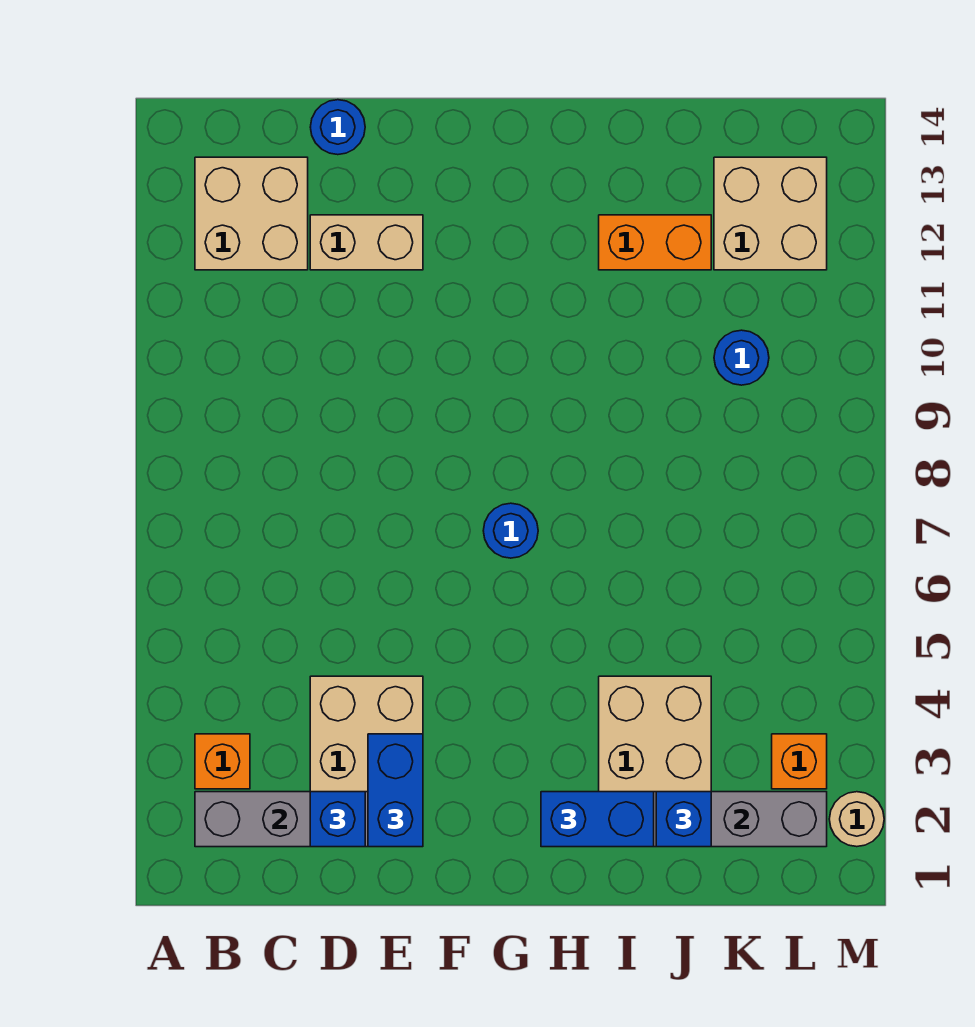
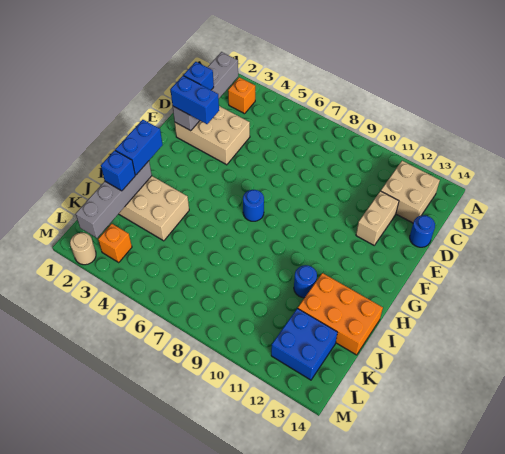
orange 1x2 brick [599,215,711,270] -> orange 2x3 brick [298,273,383,355]
blue 1x1 round brick [714,330,769,385] -> blue 1x1 round brick moved to [294,265,317,298]
tan 2x2 brick [714,157,827,270] -> blue 2x2 brick [271,308,337,380]

